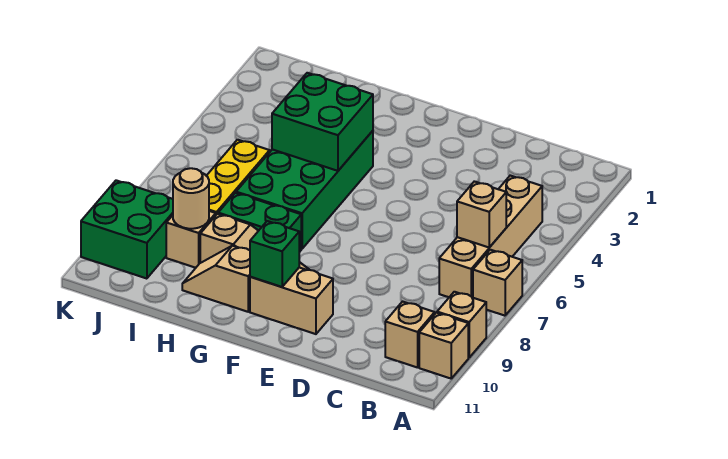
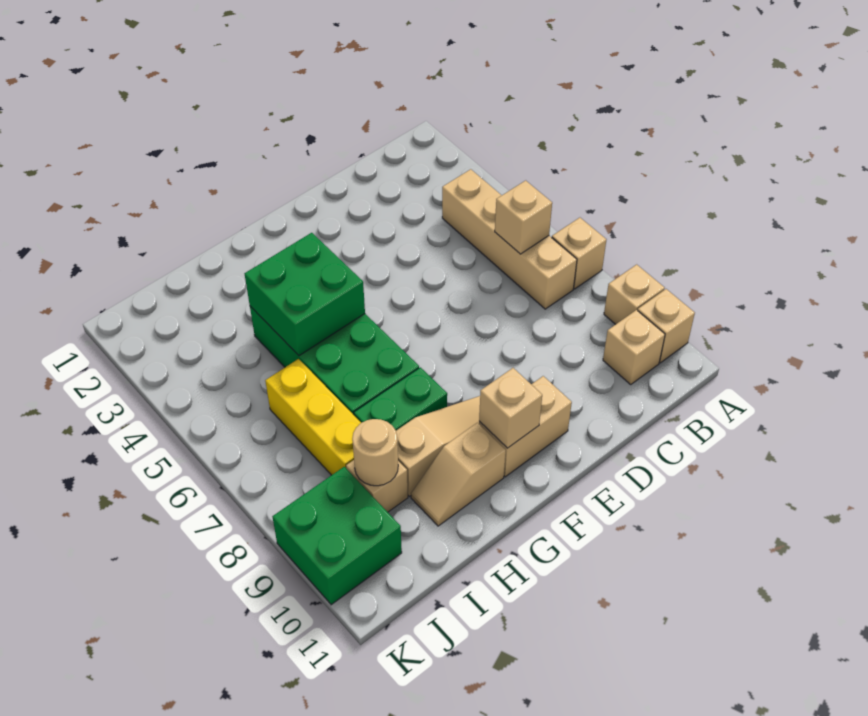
green 1x1 brick [250,221,299,287] -> tan 1x1 brick [479,368,542,448]

